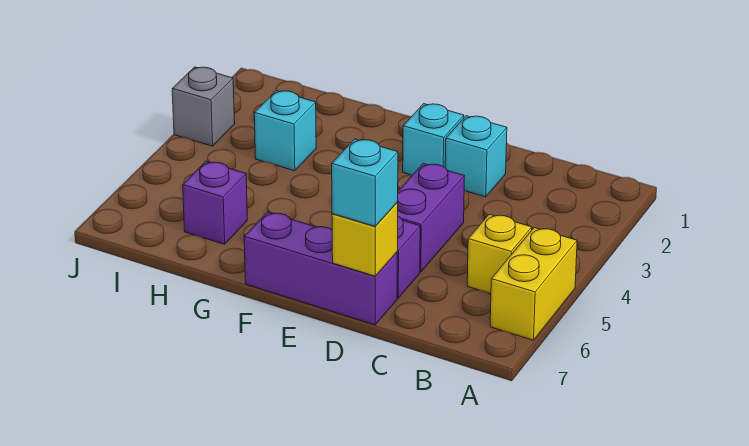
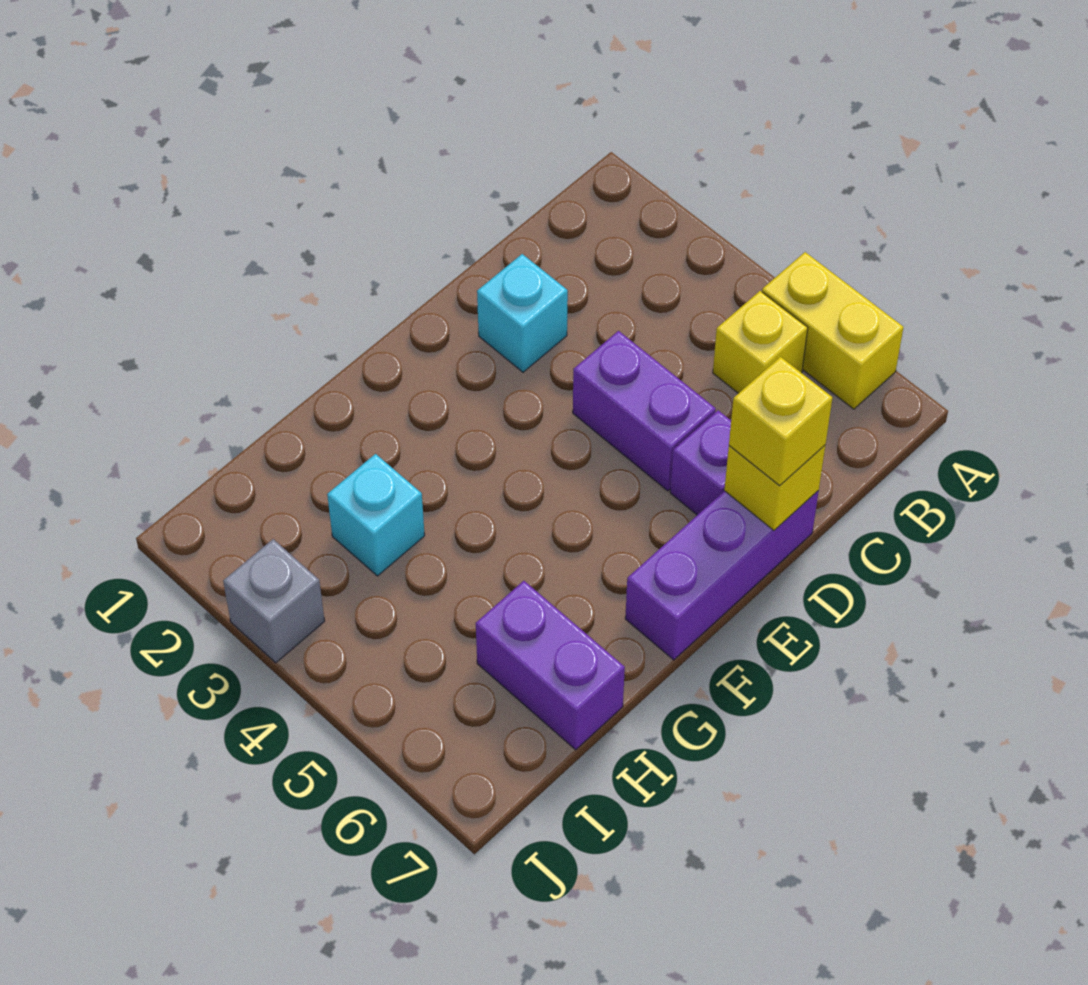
cyan 1x1 brick [332,139,398,226] -> yellow 1x1 brick [729,357,832,486]
cyan 1x1 brick [403,104,464,175] -> none
purple 1x1 brick [183,161,247,244] -> purple 1x2 brick [476,581,625,750]

